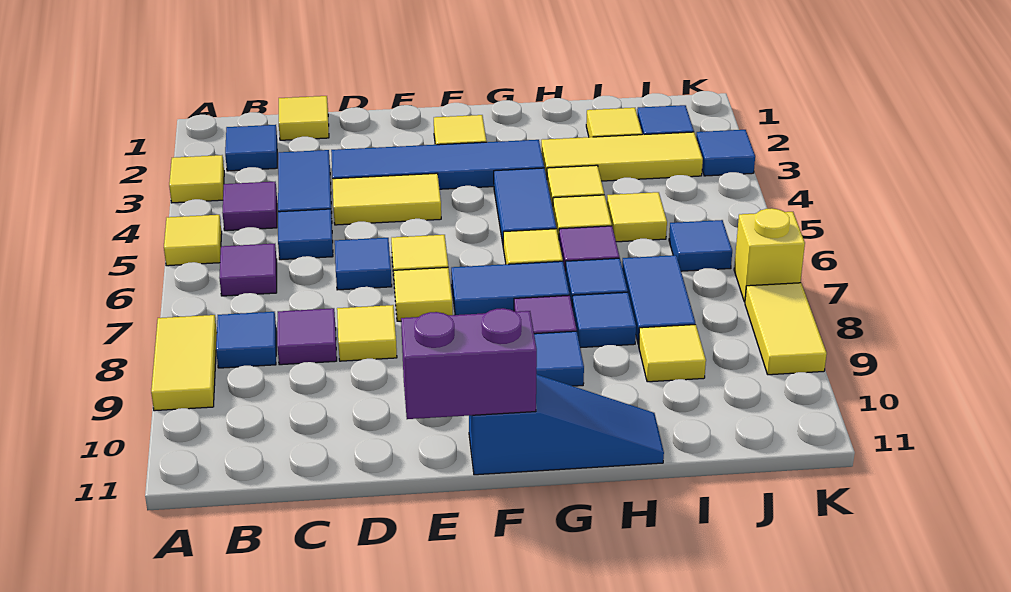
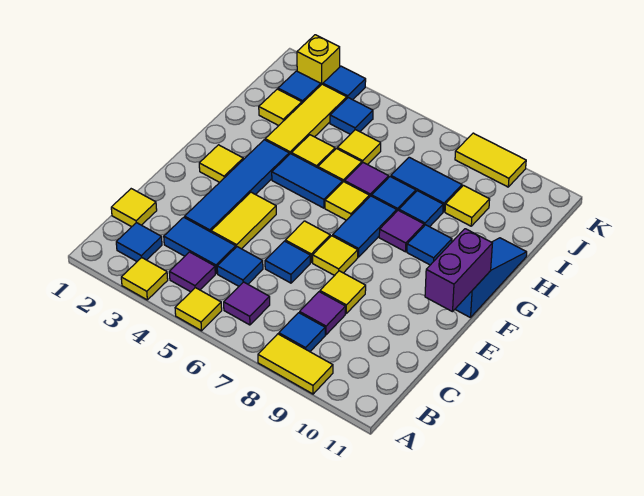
blue 1x1 tile [669,220,732,271] -> blue 1x1 tile moved to [330,98,373,134]
yellow 1x1 brick [734,208,805,302] -> yellow 1x1 brick moved to [297,35,340,85]

